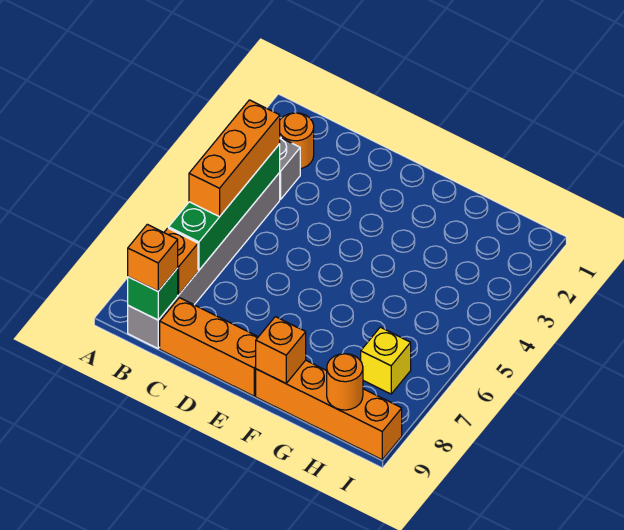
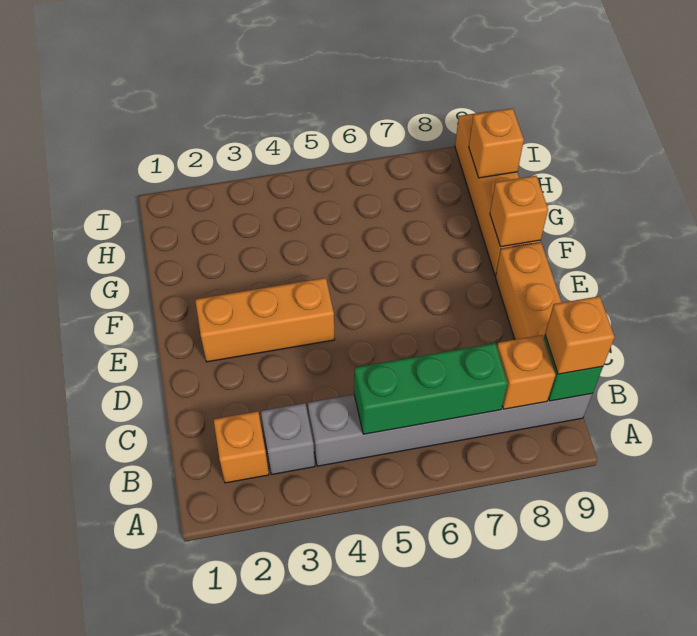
orange 1x1 round brick [280,113,314,169] -> orange 1x1 brick [213,411,269,483]
green 1x4 brick [169,144,280,270] -> green 1x3 brick [354,343,508,434]
orange 1x3 brick [189,100,280,217] -> orange 1x3 brick moved to [195,278,335,362]
yellow 1x1 brick [361,327,411,394] -> none
orange 1x1 round brick [327,354,363,410] -> orange 1x1 brick [469,108,524,178]

